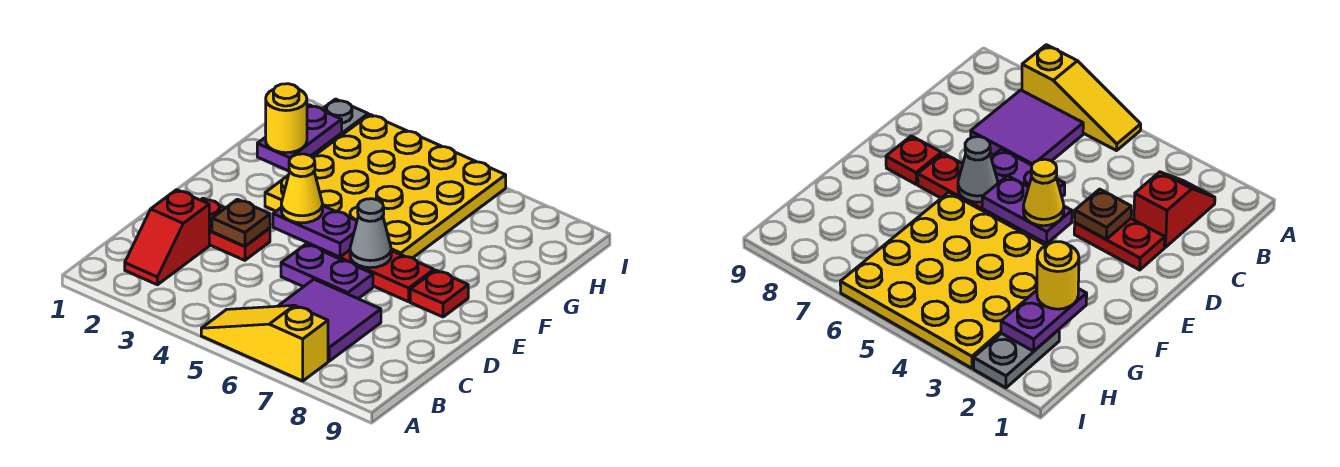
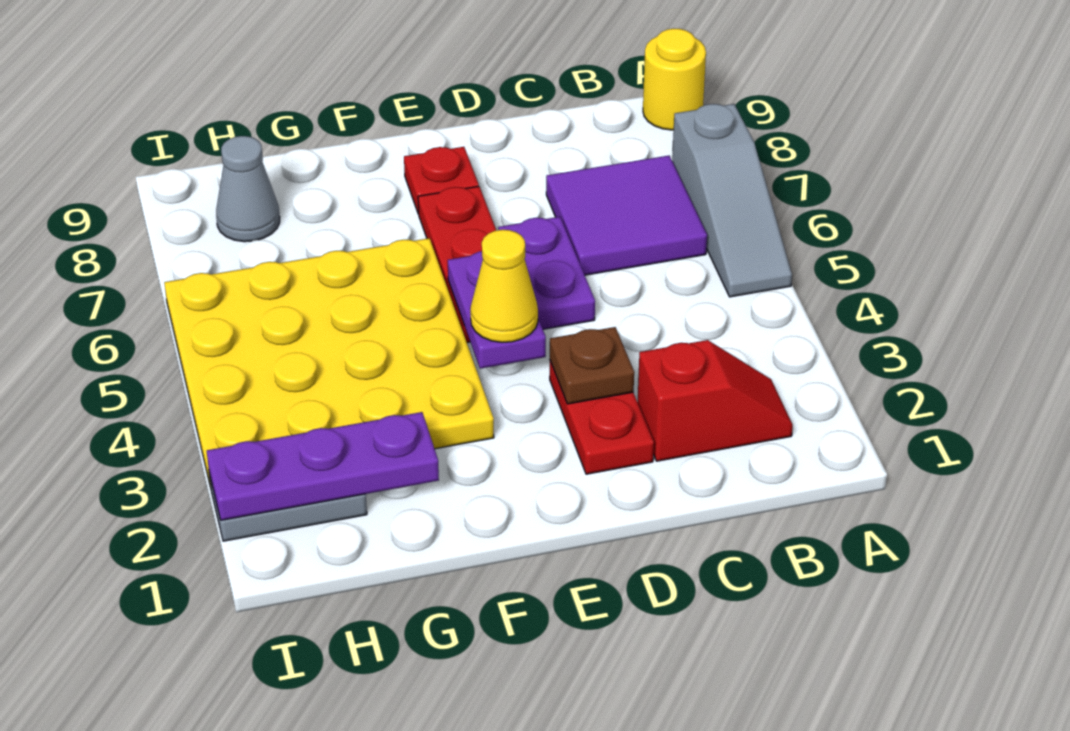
yellow 1x3 slope [201,305,328,381] -> grey 1x3 slope [672,104,792,297]
grey 1x1 cone [350,199,391,268] -> grey 1x1 cone moved to [216,136,280,242]
purple 1x2 plate [257,105,342,171] -> purple 1x3 plate [207,412,439,520]
yellow 1x1 round brick [266,84,307,153] -> yellow 1x1 round brick moved to [643,29,706,130]

